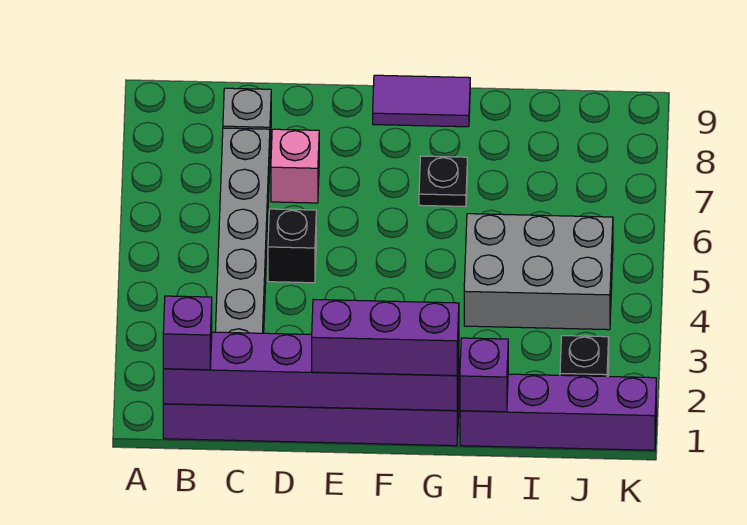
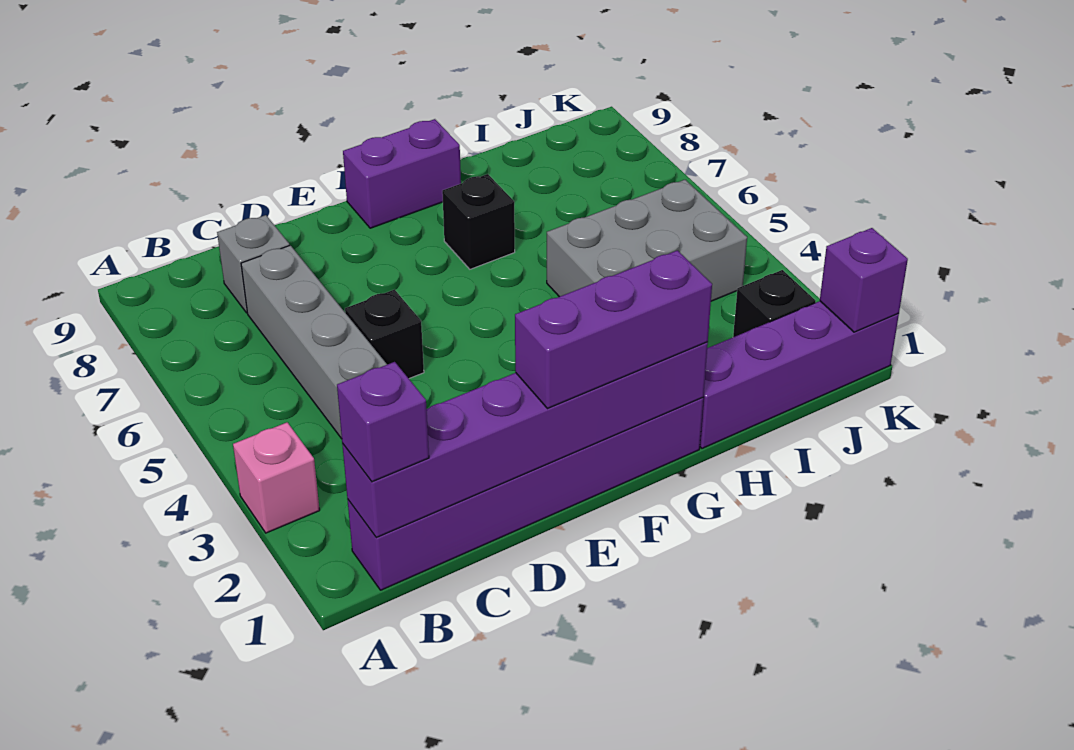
pink 1x1 brick [271,129,319,203] -> pink 1x1 brick moved to [233,422,320,533]
purple 1x2 tile [373,75,470,127] -> purple 1x2 brick [343,119,461,228]
black 1x1 plate [419,156,467,207] -> black 1x1 brick [442,174,515,269]
purple 1x1 brick [460,338,508,412] -> purple 1x1 brick moved to [820,228,908,332]

